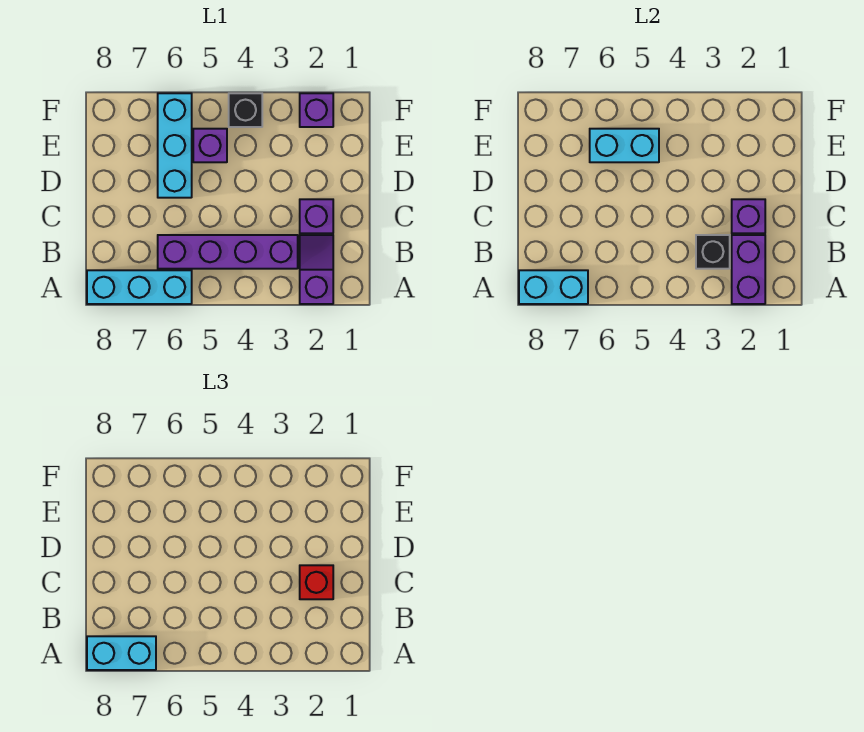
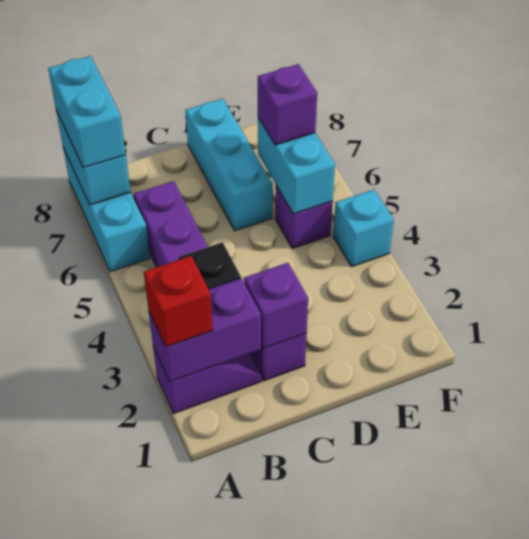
red 1x1 brick [300,565,333,599] -> red 1x1 brick moved to [144,256,213,347]
cyan 1x3 brick [158,93,192,198] -> cyan 1x3 brick turned to [186,99,273,231]
purple 1x1 brick [300,93,333,127] -> purple 1x1 brick moved to [258,64,317,145]
black 1x1 brick [229,93,262,127] -> cyan 1x1 brick [333,190,394,267]

